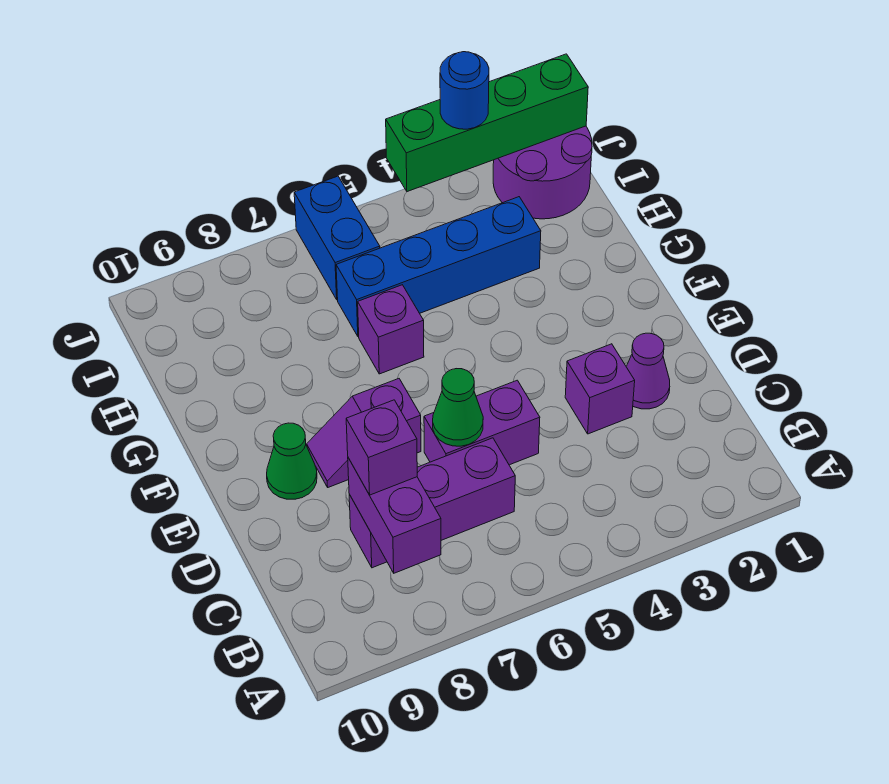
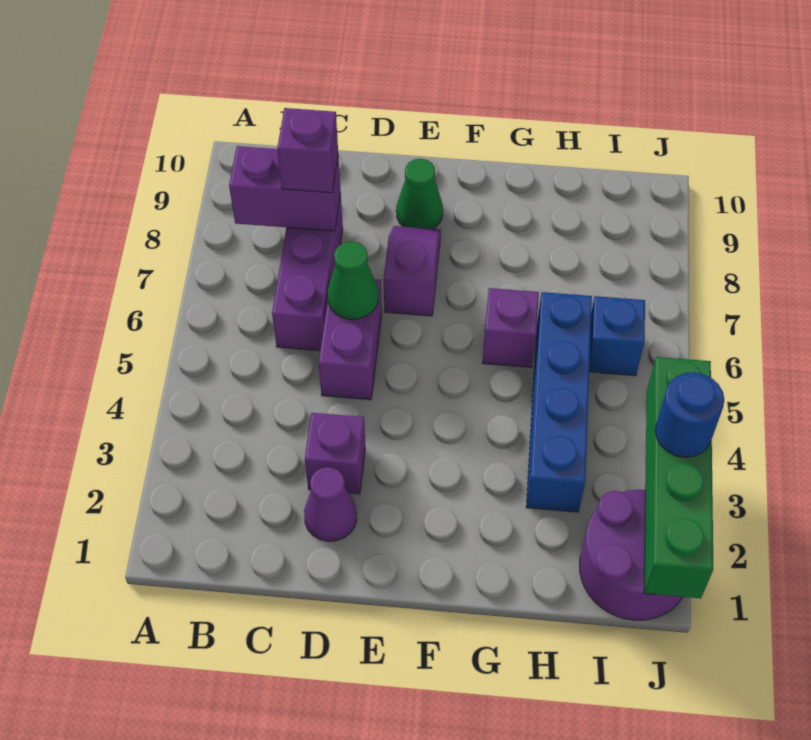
blue 1x2 brick [294,176,380,300] -> blue 1x1 brick [589,296,645,376]

